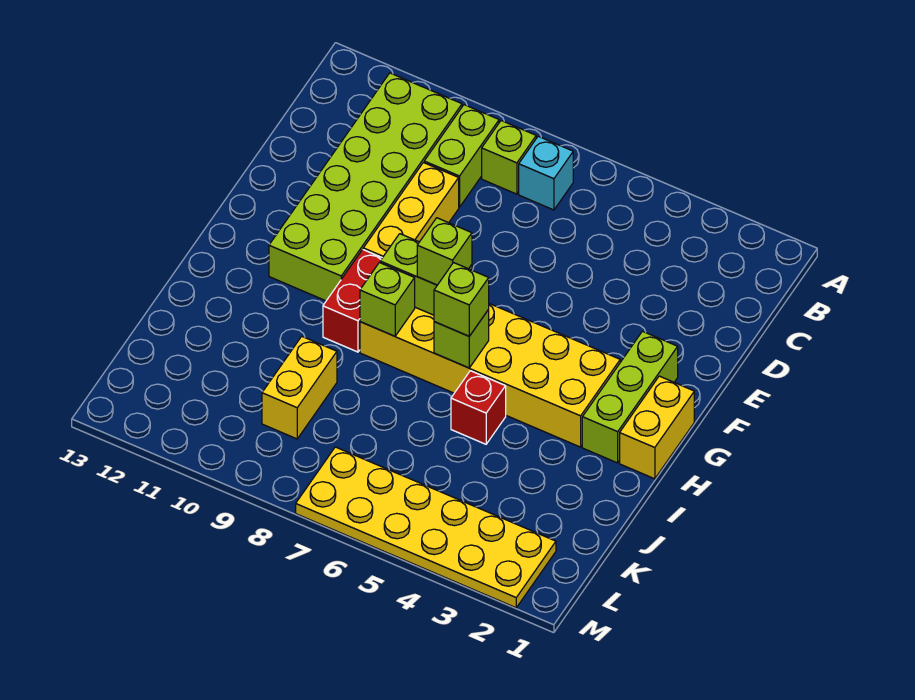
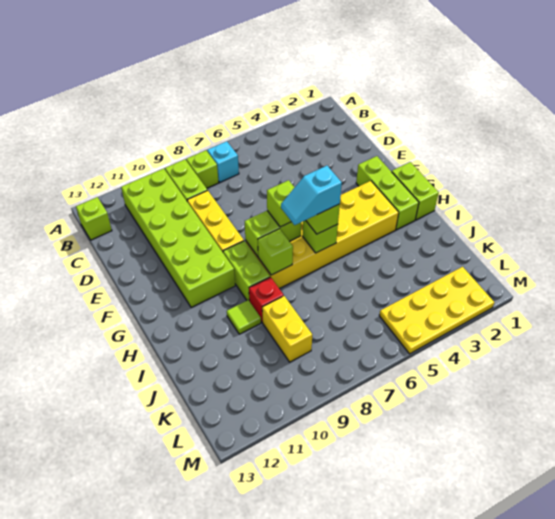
none -> lime 1x1 brick [76,197,112,240]
yellow 1x2 brick [620,376,694,479] -> lime 1x2 brick [392,162,439,220]
red 1x2 brick [323,249,382,352] -> lime 1x2 brick [223,241,270,300]
none -> cyan 1x2 slope [281,166,342,225]
red 1x1 brick [451,371,506,444] -> red 1x1 brick moved to [249,277,284,322]
none -> lime 1x1 tile [227,300,261,334]
yellow 2x6 plate [296,447,556,608] -> yellow 2x4 plate [379,267,494,354]

